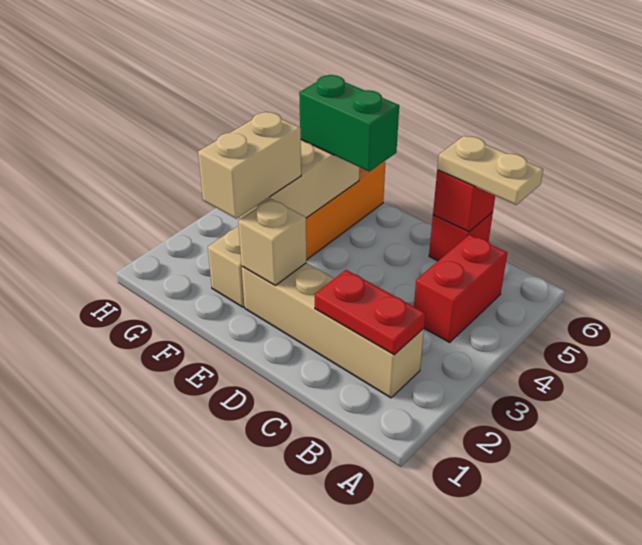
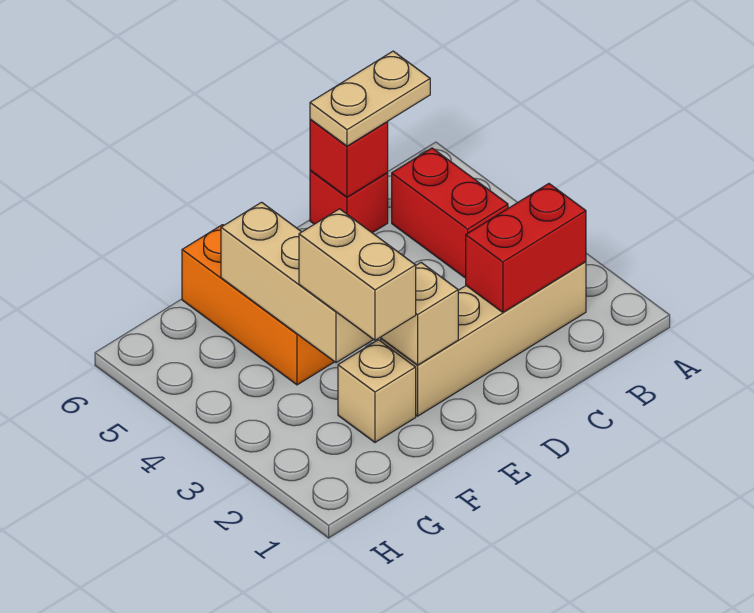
red 1x2 plate [315,270,426,355] -> red 1x2 brick [466,184,586,312]
green 1x2 brick [299,75,399,172] -> none

